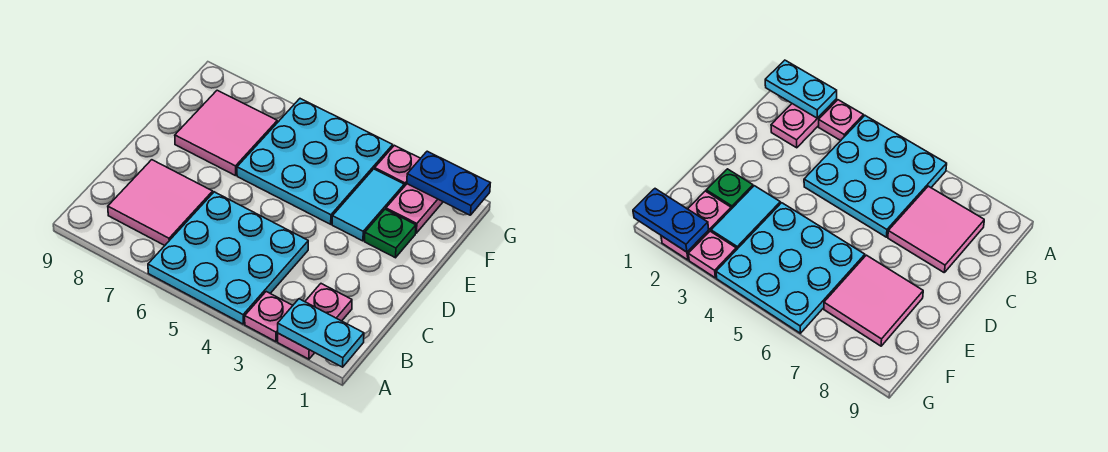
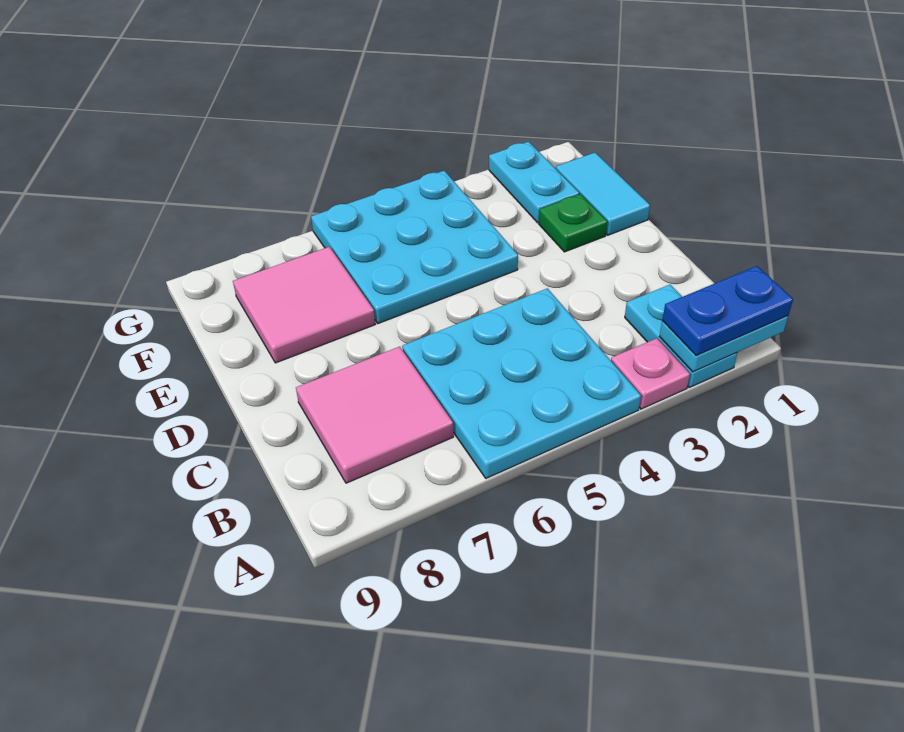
pink 1x2 plate [278,284,352,359] -> cyan 1x2 plate [625,285,737,387]
cyan 1x2 tile [332,169,404,241] -> cyan 1x2 tile moved to [556,153,650,235]
pink 1x2 plate [386,184,443,233] -> cyan 1x2 plate [489,142,579,223]
blue 1x2 plate [407,151,490,215] -> blue 1x2 plate moved to [662,266,793,356]
pink 1x1 plate [375,145,420,187] -> none

